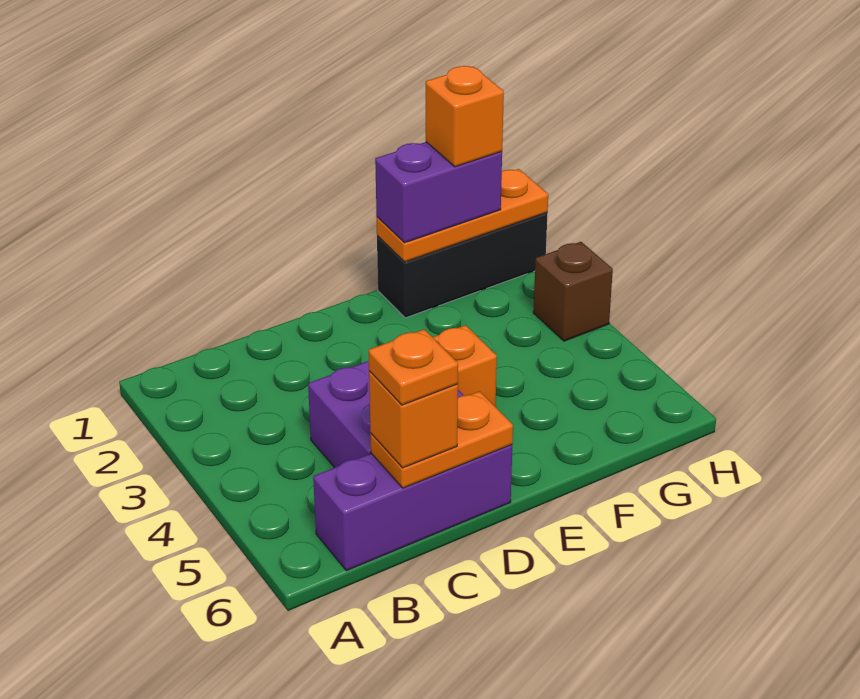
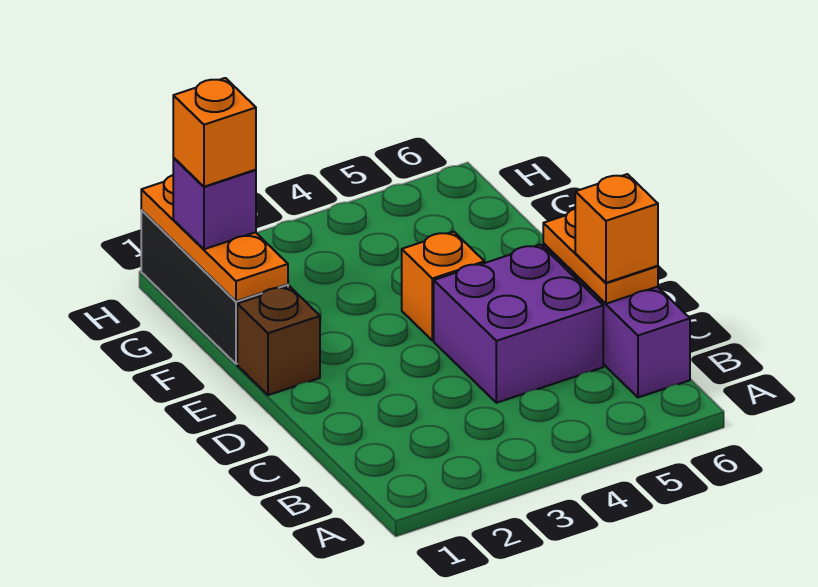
orange 1x1 plate [369,329,458,405] -> none
purple 1x2 brick [375,142,502,243] -> purple 1x1 brick [173,158,256,249]
brown 1x1 brick [533,242,613,341] -> brown 1x1 brick moved to [237,286,320,395]

